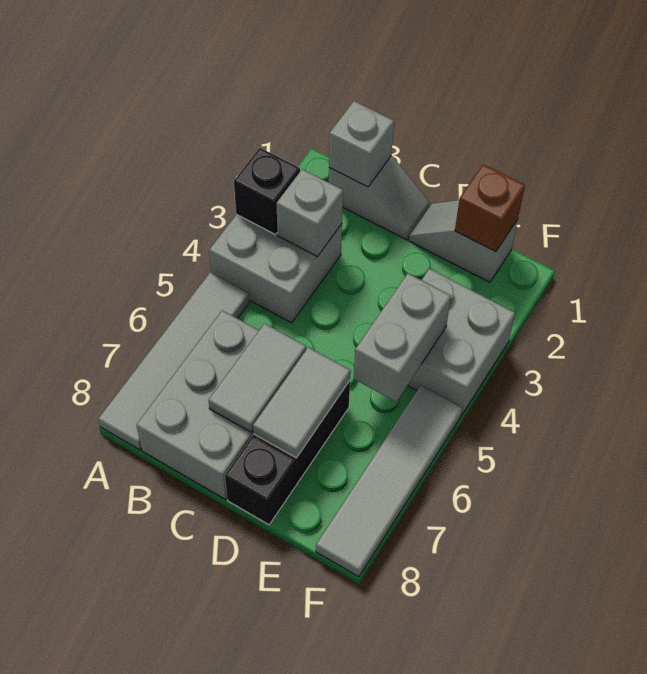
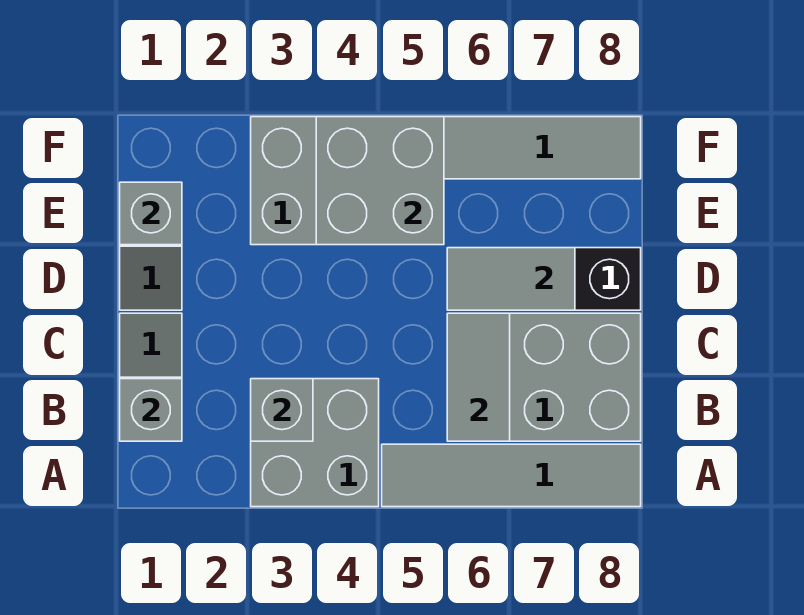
black 1x1 brick [234,148,300,235] -> none
grey 1x2 tile [208,323,306,433] -> grey 1x2 tile turned to [447,313,510,441]
brown 1x1 brick [455,164,525,252] -> grey 1x1 brick [120,182,182,245]
grey 1x2 brick [354,273,451,402] -> grey 2x2 brick [316,117,444,245]

